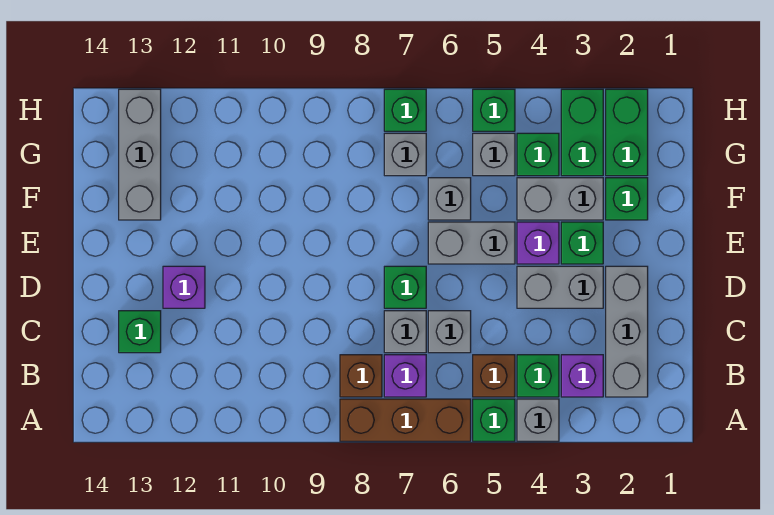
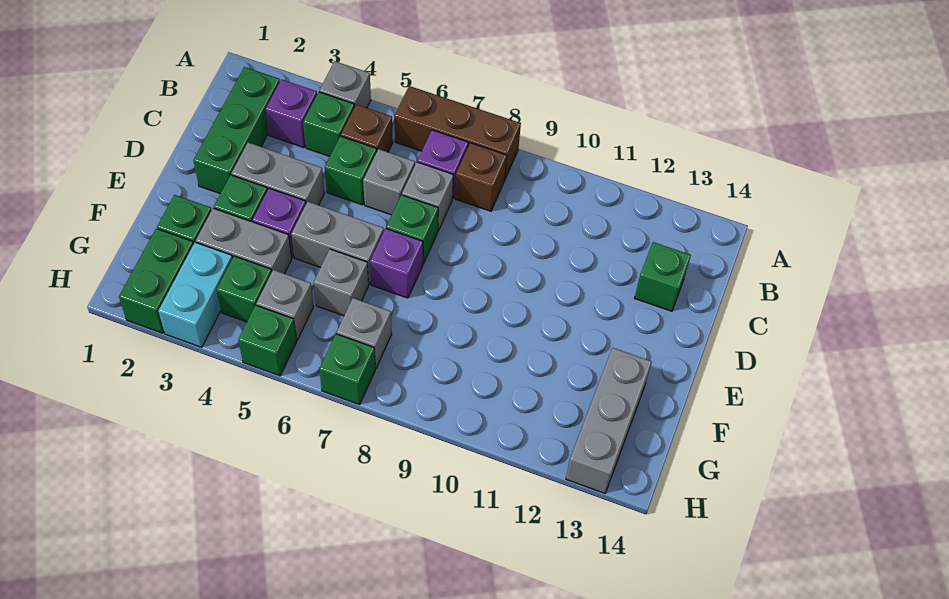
green 1x1 brick [473,399,515,441] -> green 1x1 brick moved to [325,136,377,205]
grey 1x3 brick [606,266,648,397] -> green 1x3 brick [193,67,280,194]
purple 1x1 brick [163,266,205,308] -> purple 1x1 brick moved to [370,229,423,298]
green 1x2 brick [561,89,603,176] -> cyan 1x2 brick [158,242,232,347]

